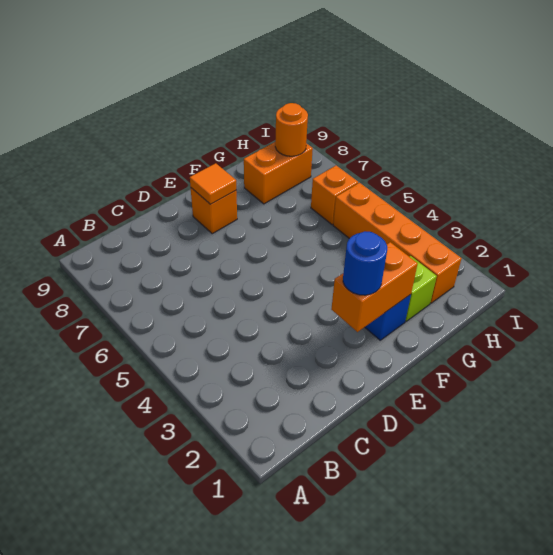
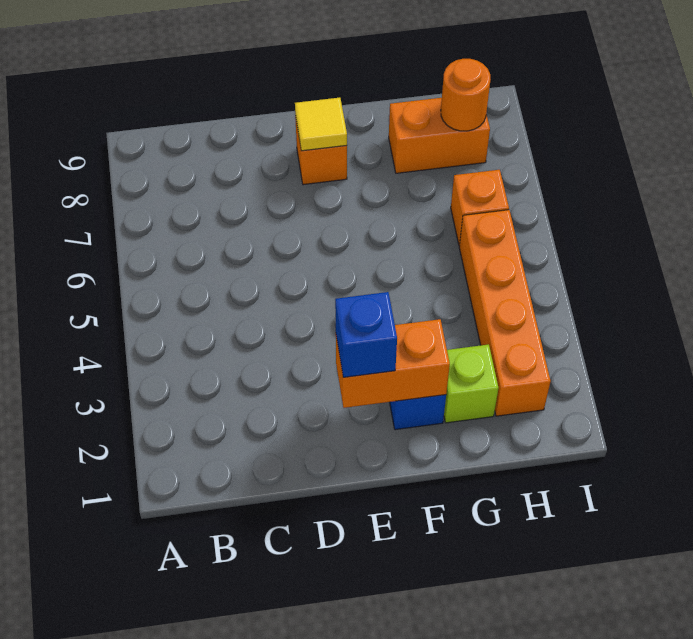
blue 1x1 round brick [343,231,387,295] -> blue 1x1 brick [335,292,397,377]
orange 1x1 tile [190,163,236,204] -> yellow 1x1 tile [295,98,347,151]

